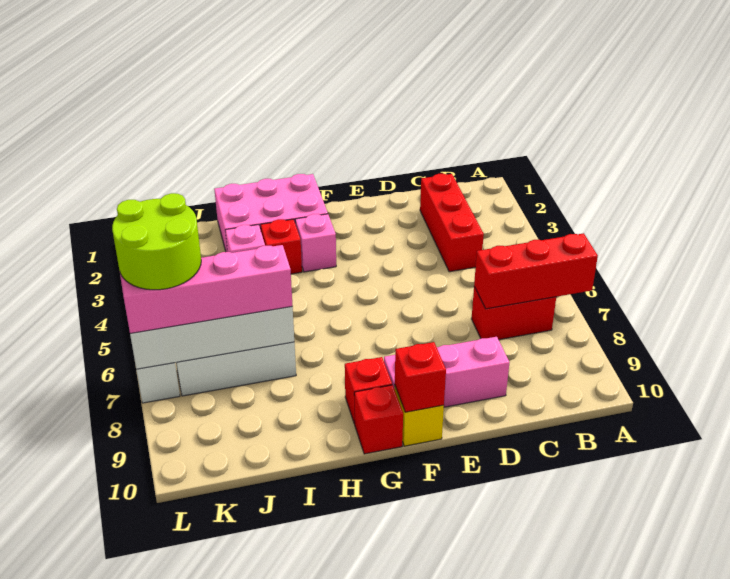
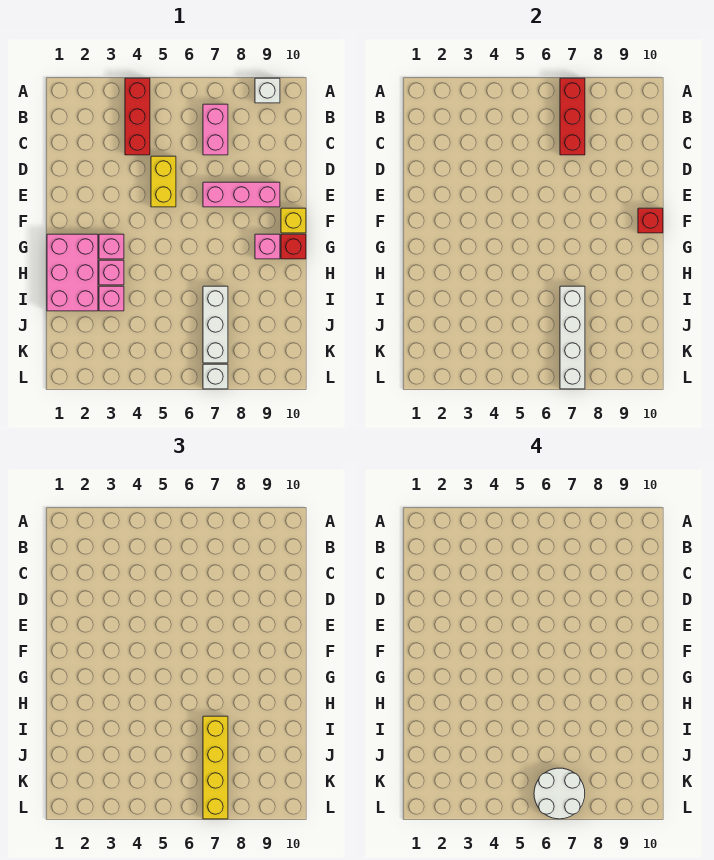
none -> white 1x1 brick [255,78,280,103]
red 1x2 brick [472,287,556,340] -> pink 1x2 brick [203,104,228,155]
red 1x3 brick [420,174,484,272] -> red 1x3 brick turned to [125,78,150,155]
none -> yellow 1x2 brick [151,156,176,207]
pink 1x3 brick [384,337,510,407] -> pink 1x3 brick turned to [203,182,280,207]
red 1x1 brick [345,357,392,424] -> pink 1x1 brick [255,234,280,259]
red 1x1 brick [261,219,302,274] -> pink 1x1 brick [99,260,124,285]
pink 1x4 brick [120,245,292,333] -> yellow 1x4 brick [203,716,228,819]
lime 2x2 round brick [112,193,201,290] -> white 2x2 round brick [534,768,585,819]

